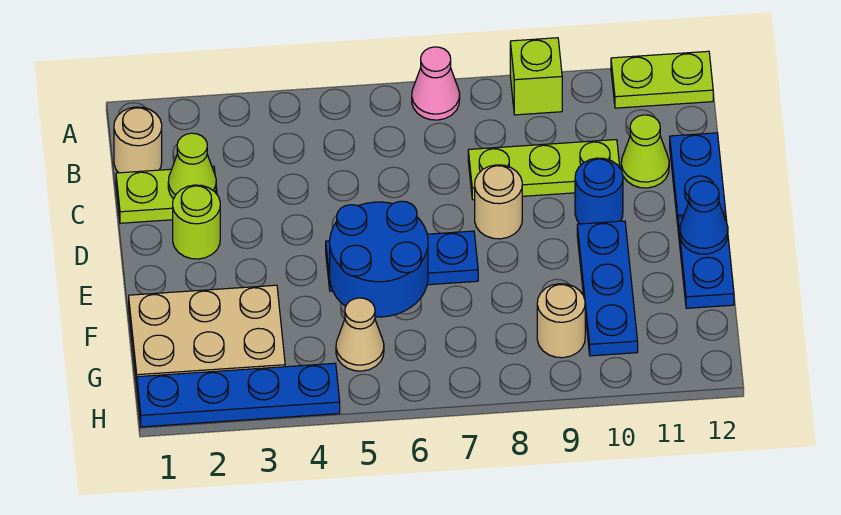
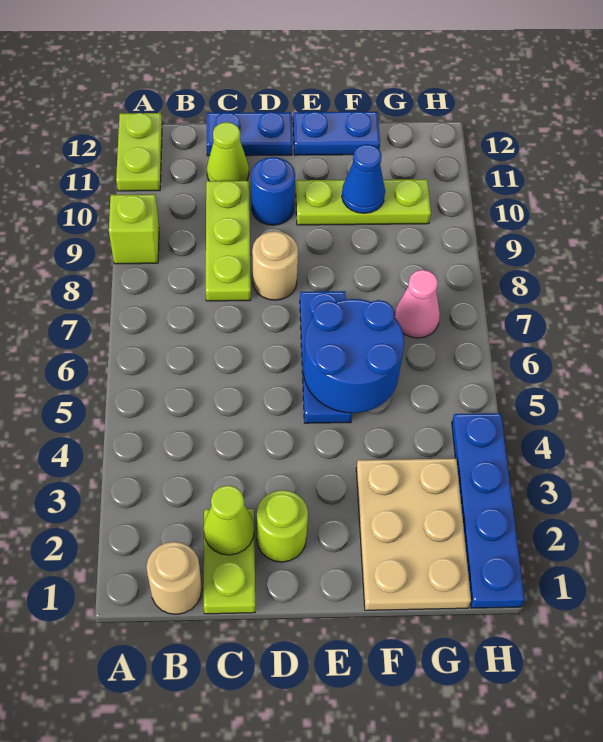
pink 1x1 cone [412,47,460,120] -> pink 1x1 cone moved to [395,270,440,338]
blue 1x3 plate [577,221,638,356] -> lime 1x3 plate [296,179,431,225]
blue 1x1 cone [680,181,728,254] -> blue 1x1 cone moved to [342,144,385,213]
tan 1x1 cone [336,298,384,371] -> none
tan 1x1 round brick [537,284,585,358] -> none

